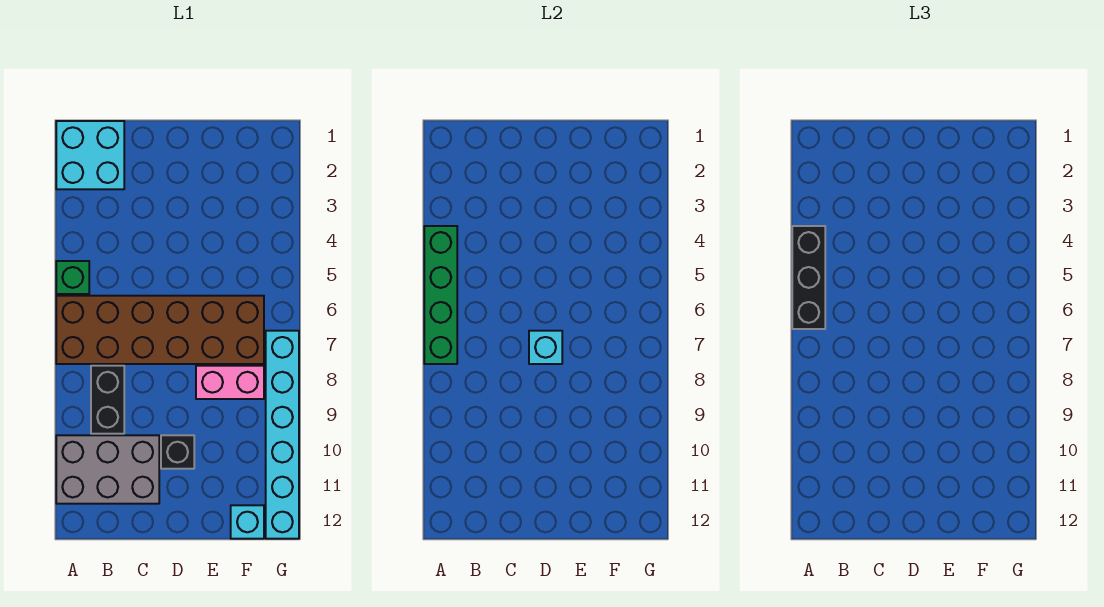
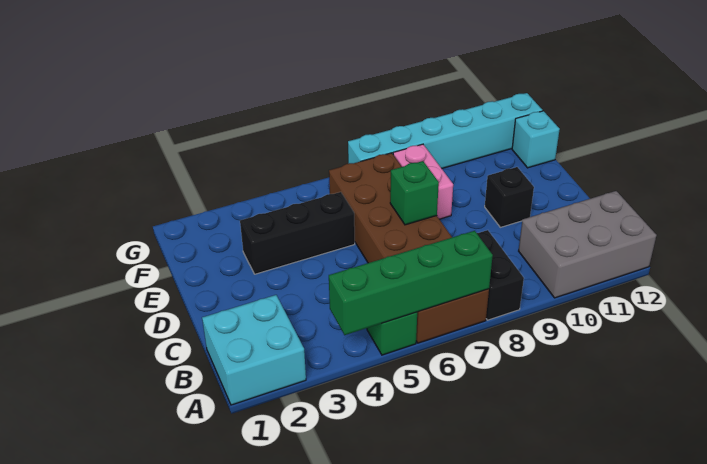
black 1x3 brick [792,226,825,329] -> black 1x3 brick moved to [240,192,355,274]
grey 2x3 brick [56,435,159,504] -> grey 2x3 brick turned to [519,191,657,298]
black 1x2 brick [91,366,124,434] -> black 1x2 brick turned to [477,230,524,320]
cyan 1x1 brick [529,331,562,364] -> green 1x1 brick [390,161,439,225]

